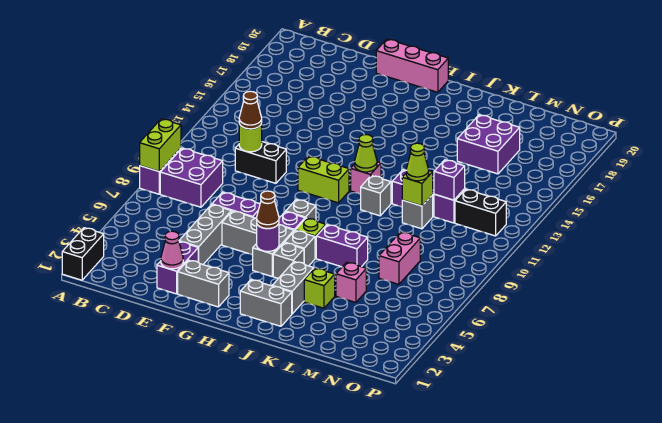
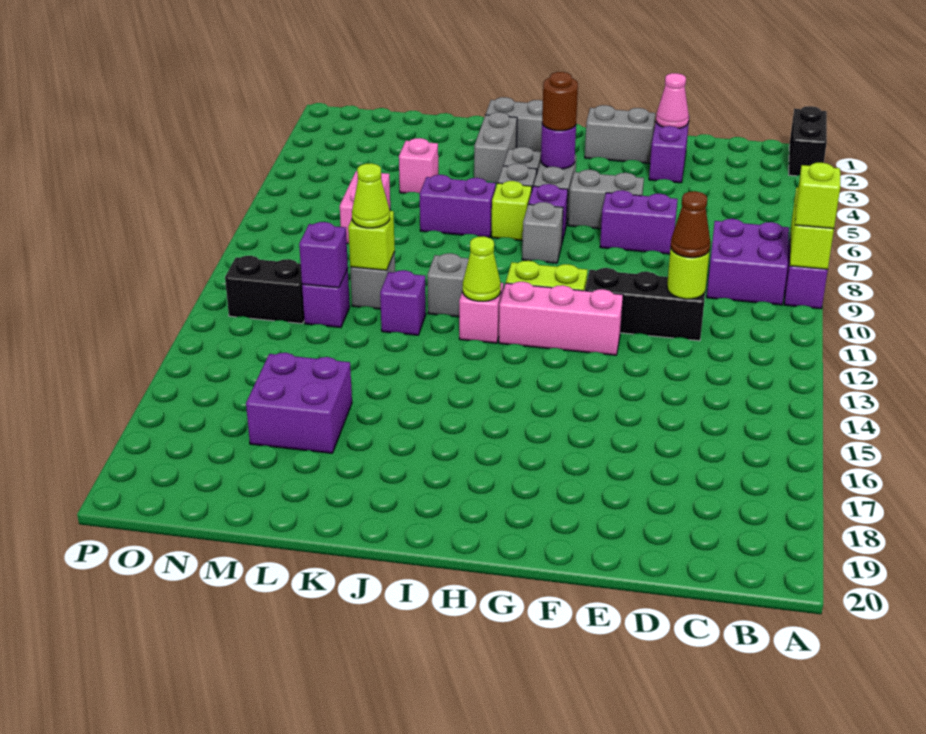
black 1x2 brick [235,142,286,183] -> black 1x3 brick [585,268,705,341]
grey 1x3 brick [179,205,231,264] -> none
pink 1x3 brick [376,39,448,92] -> pink 1x3 brick moved to [499,282,623,355]
brown 1x1 cone [257,191,279,228] -> brown 1x1 round brick [542,72,578,131]
lime 1x1 brick [304,268,335,308] -> lime 1x1 brick moved to [795,163,840,229]

